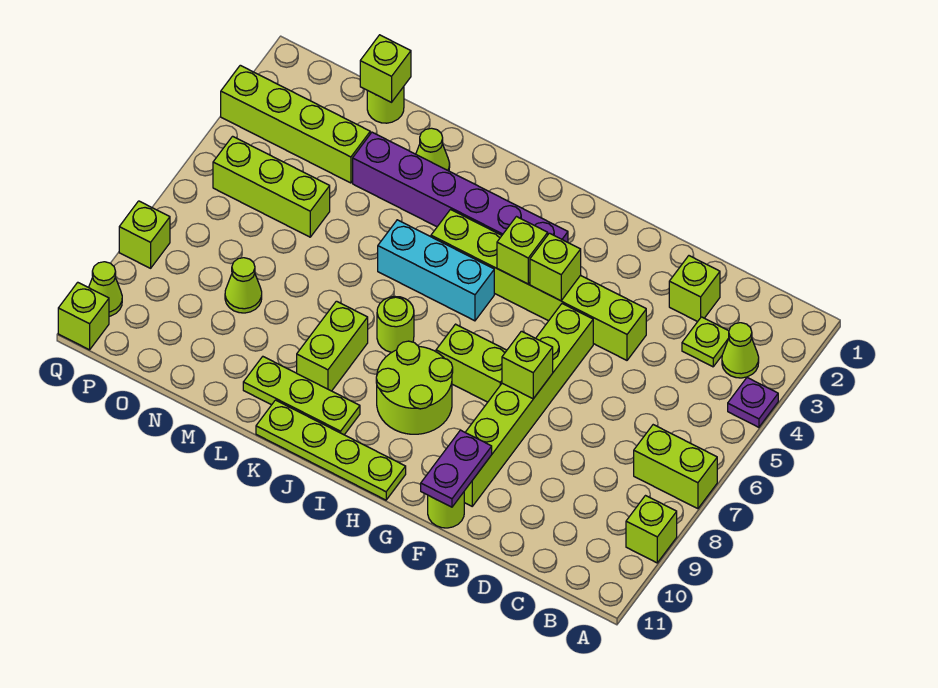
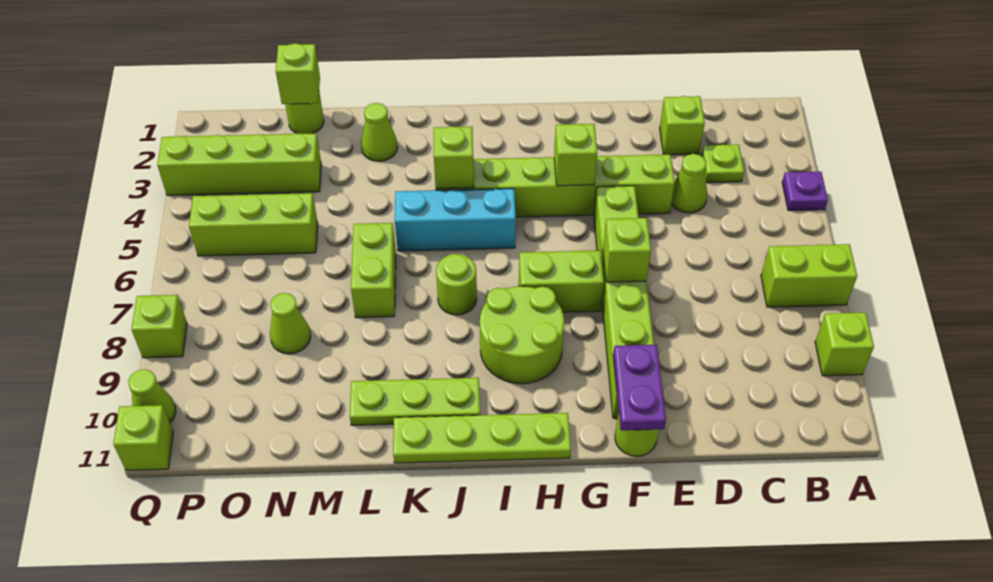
lime 1x1 cone [722,323,759,378] -> lime 1x1 cone moved to [671,154,707,213]
purple 1x6 brick [353,132,568,242] -> none
lime 1x1 brick [497,217,548,284] -> lime 1x1 brick moved to [434,126,474,189]
lime 1x2 brick [297,301,368,391] -> lime 1x2 brick moved to [351,223,396,318]

